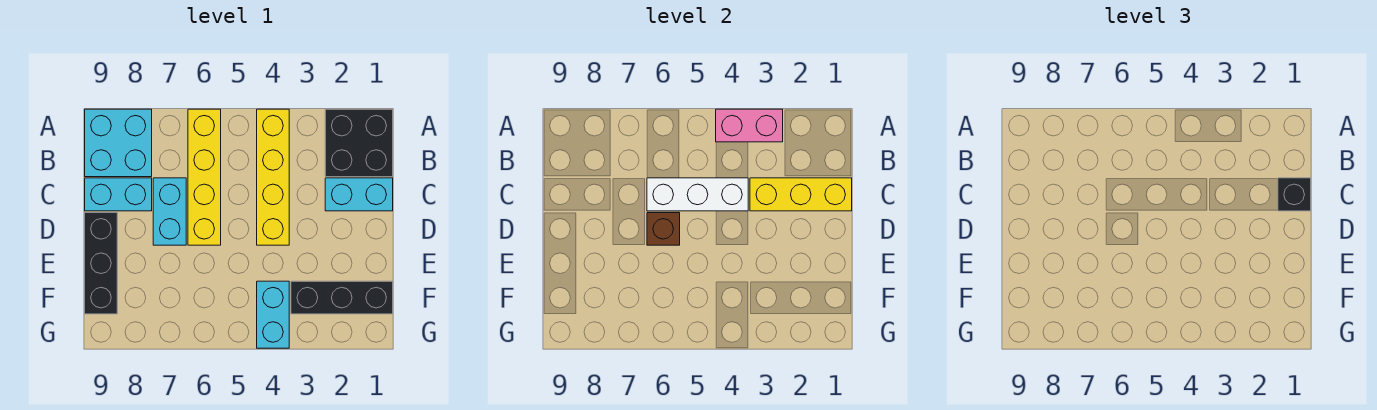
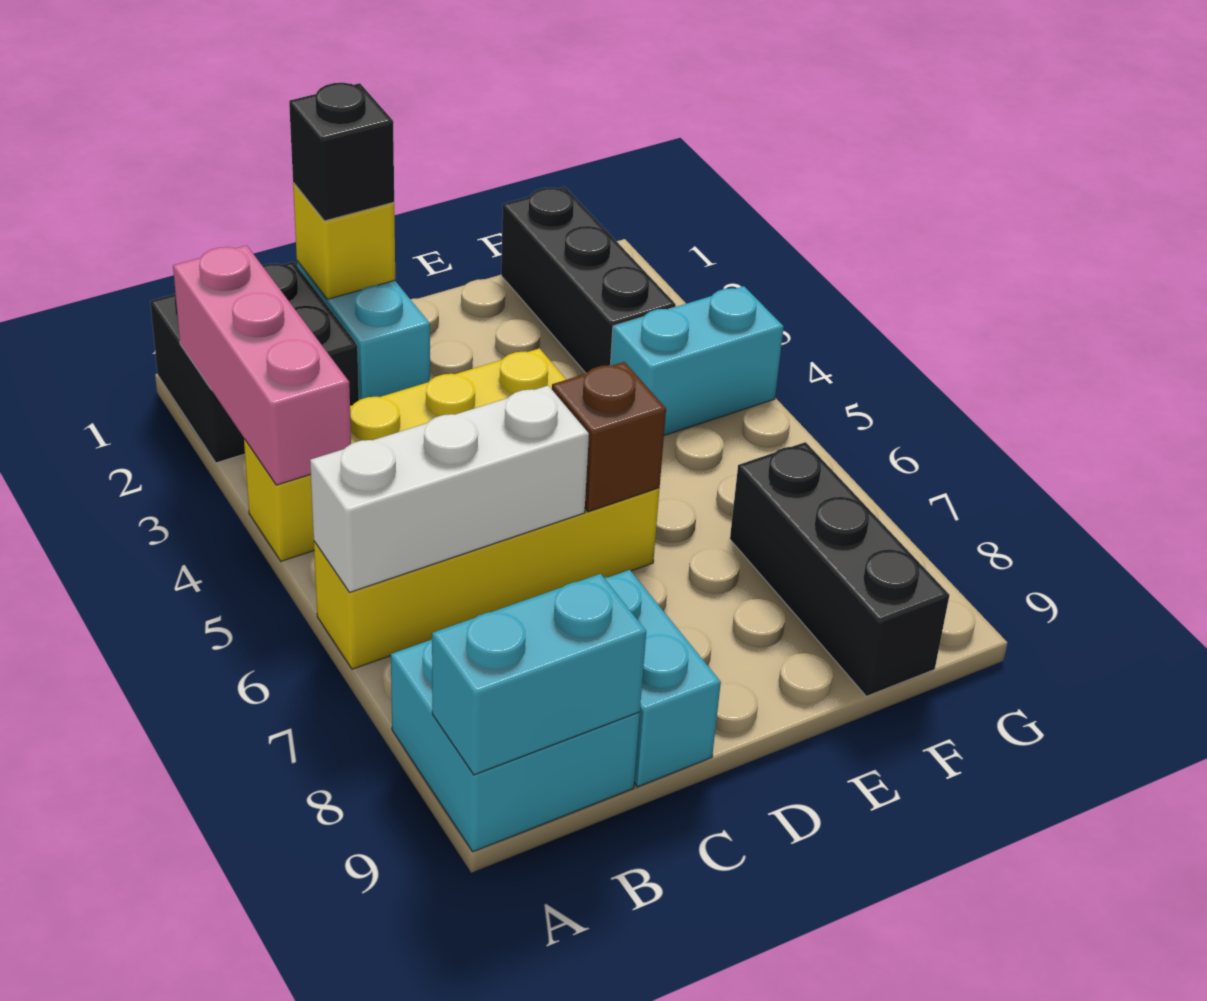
pink 1x2 brick [716,109,783,142] -> pink 1x3 brick [173,245,351,485]
yellow 1x3 brick [750,178,852,211] -> yellow 1x1 brick [293,183,395,299]
white 1x3 brick [647,178,748,211] -> white 1x3 brick turned to [310,386,589,592]
cyan 1x2 brick [153,178,186,245] -> cyan 1x2 brick moved to [432,574,646,775]
black 1x3 brick [85,213,117,314] -> black 1x3 brick turned to [730,442,949,696]

